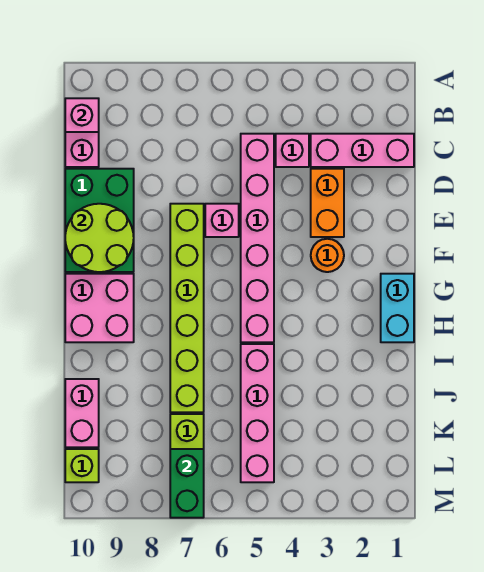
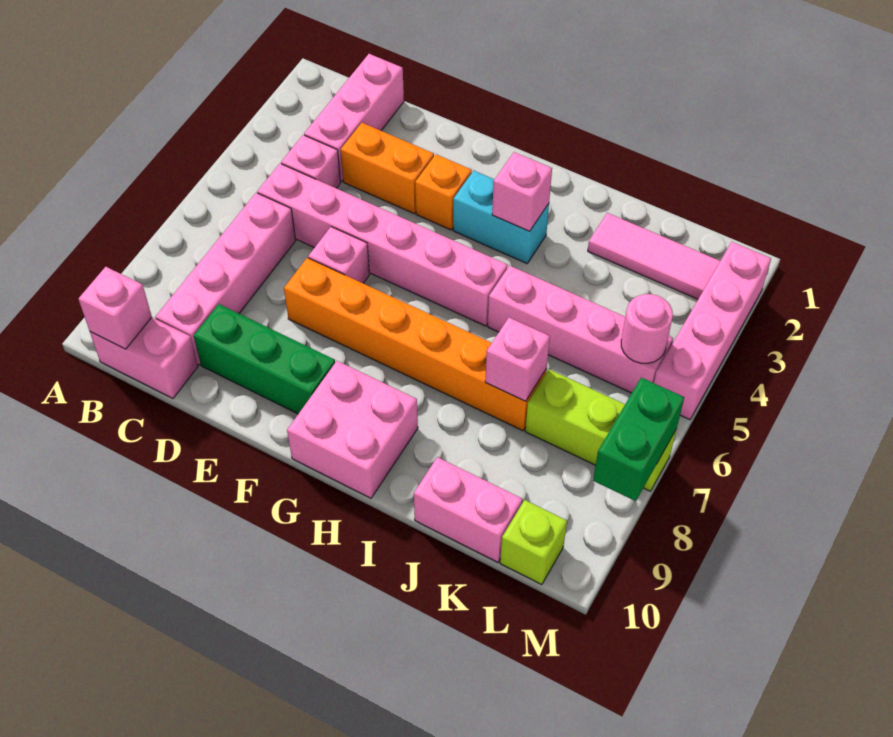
none -> pink 1x4 brick [155,193,296,365]
green 2x3 brick [65,169,134,272] -> green 1x3 brick [194,304,335,414]
lime 1x6 brick [170,204,204,412] -> orange 1x6 brick [284,258,547,431]
lime 2x2 round brick [65,204,134,272] -> none
orange 1x1 round brick [311,239,344,272] -> orange 1x1 brick [415,155,472,230]
cyan 1x2 brick [381,274,414,342] -> cyan 1x2 brick moved to [453,171,549,263]
none -> pink 1x1 brick [492,152,552,231]
none -> pink 1x3 tile [588,213,720,299]
none -> pink 1x1 brick [485,318,550,401]
none -> pink 1x1 round brick [621,294,673,363]
green 1x2 brick [170,449,204,518] -> green 1x2 brick turned to [593,378,684,501]
none -> pink 1x4 brick [654,242,771,420]

